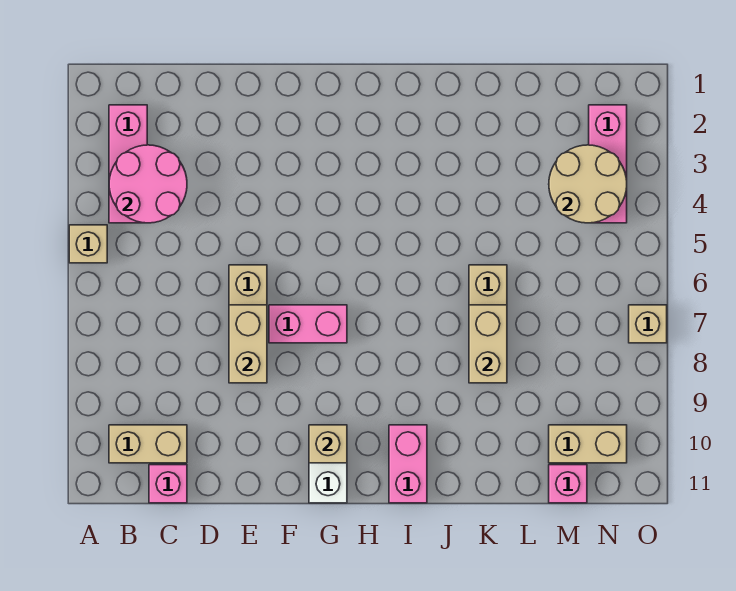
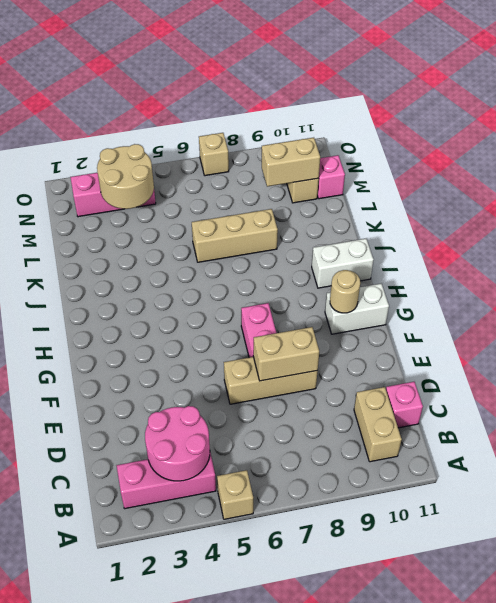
tan 1x1 brick [309,425,347,463] -> tan 1x1 round brick [330,270,360,313]
pink 1x2 brick [389,425,427,503] -> white 1x2 brick [312,239,374,288]
tan 1x2 brick [469,305,507,383] -> tan 1x2 brick moved to [262,138,320,187]

